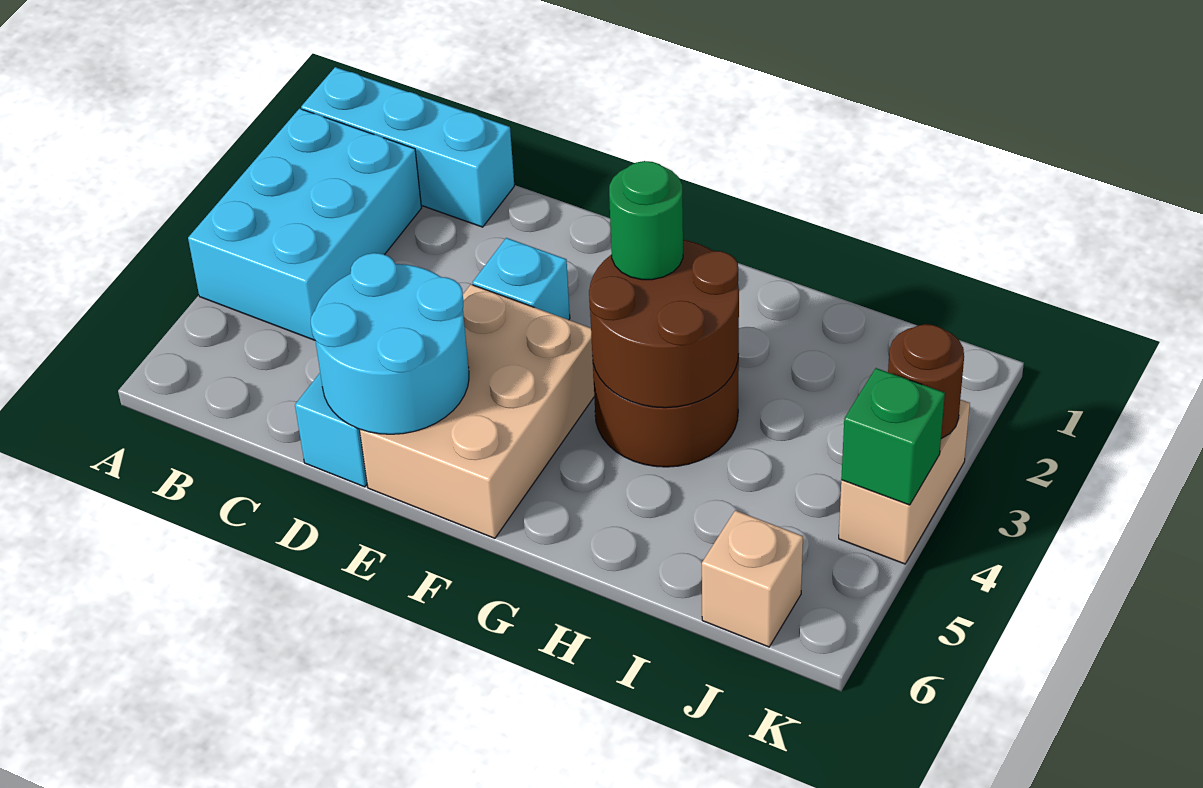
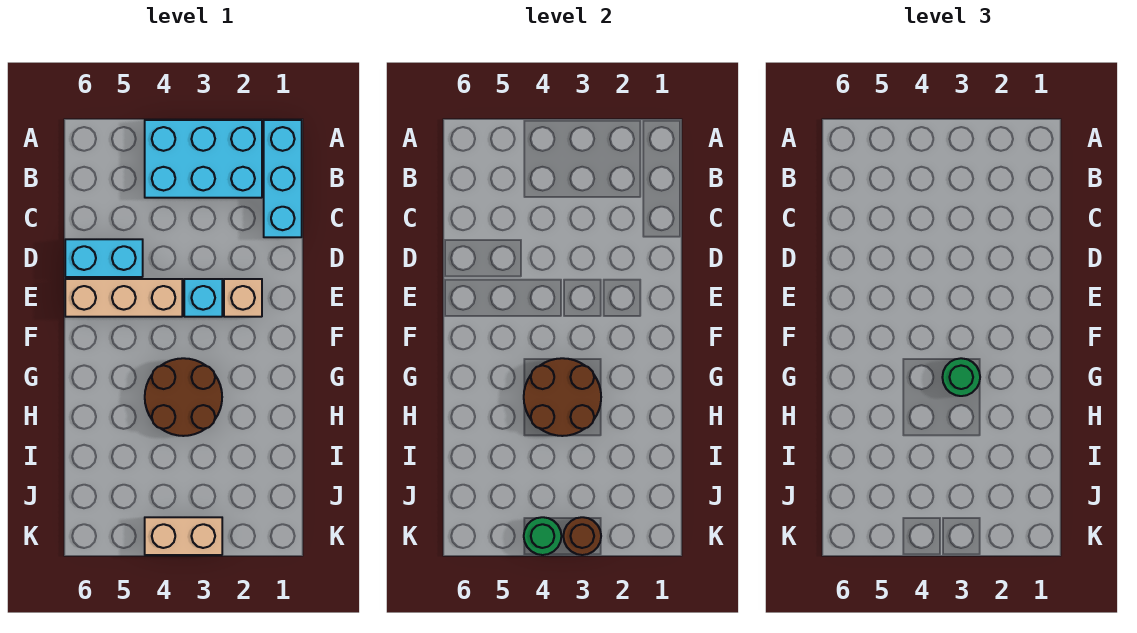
cyan 2x2 round brick [311,253,469,434] -> none
tan 2x3 brick [360,285,594,538] -> tan 1x3 brick [65,279,182,317]
tan 1x1 brick [702,510,803,647] -> tan 1x1 brick moved to [224,279,262,317]
green 1x1 brick [841,368,945,505] -> green 1x1 round brick [524,517,561,555]

